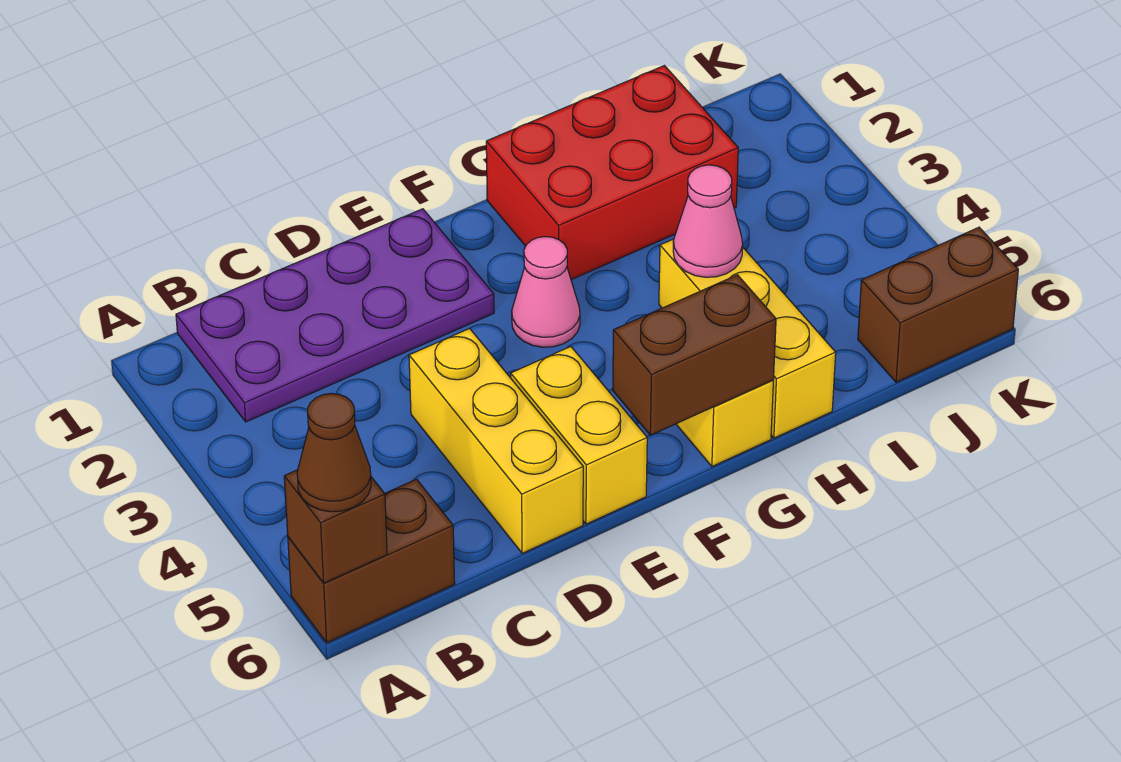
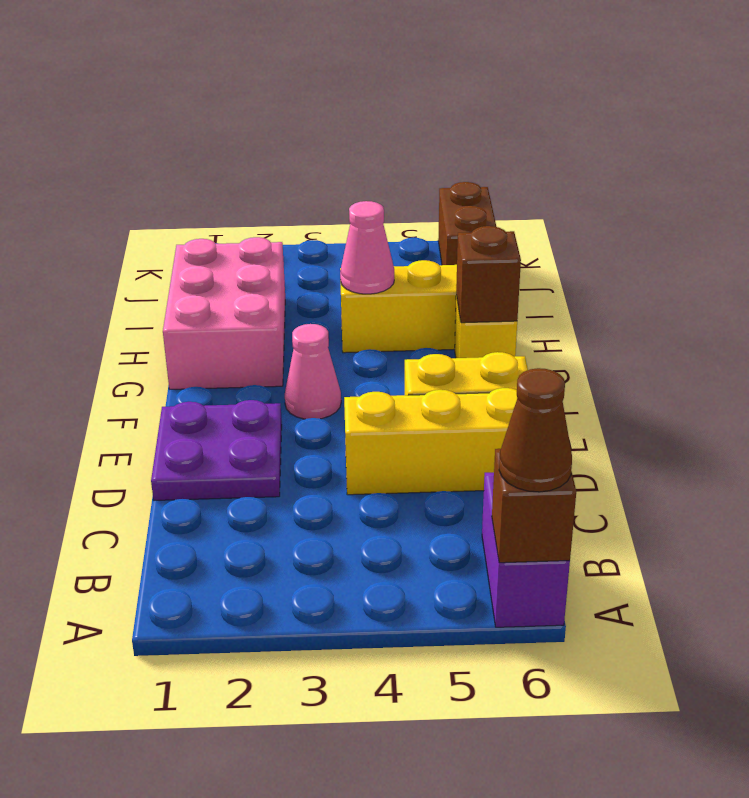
brown 1x2 brick [288,479,455,643] -> purple 1x2 brick [482,473,570,627]
purple 2x4 plate [176,209,494,422] -> purple 2x2 plate [151,400,282,500]
brown 1x2 brick [613,275,776,435] -> brown 1x1 brick [456,226,521,323]
red 2x3 brick [486,66,738,280] -> pink 2x3 brick [163,237,285,389]

